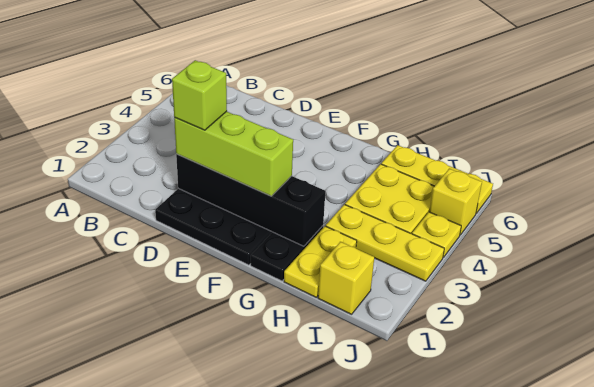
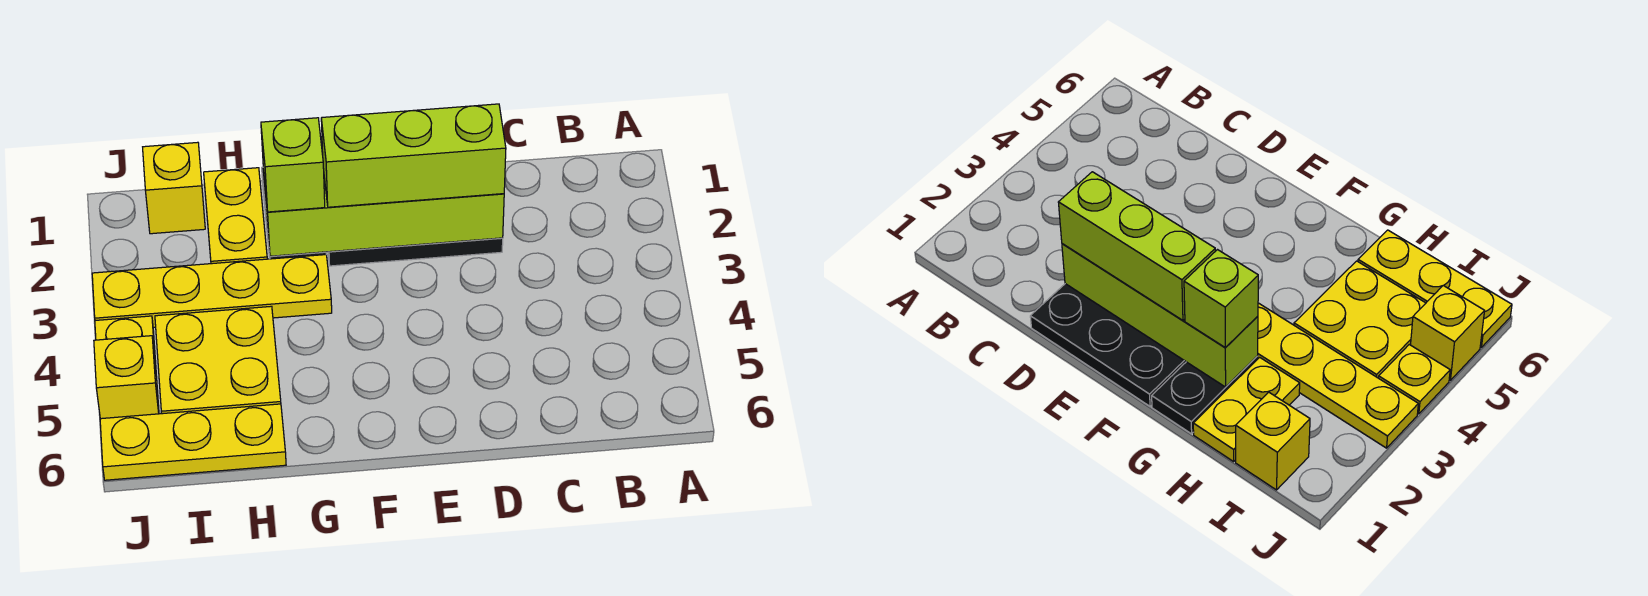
black 1x4 brick [176,154,325,246] -> lime 1x4 brick [264,178,504,256]
lime 1x1 brick [172,60,227,130] -> lime 1x1 brick moved to [261,118,325,212]
yellow 1x3 plate [326,204,444,281] -> yellow 1x4 plate [92,255,332,328]

